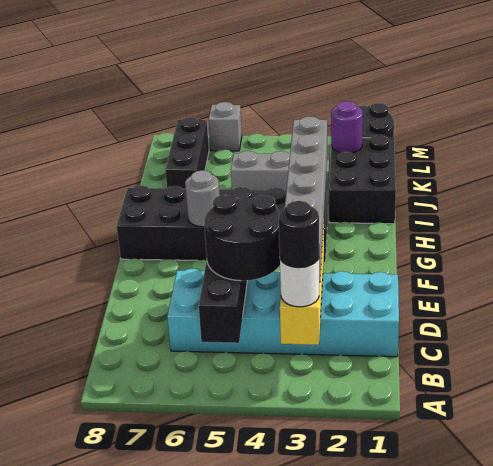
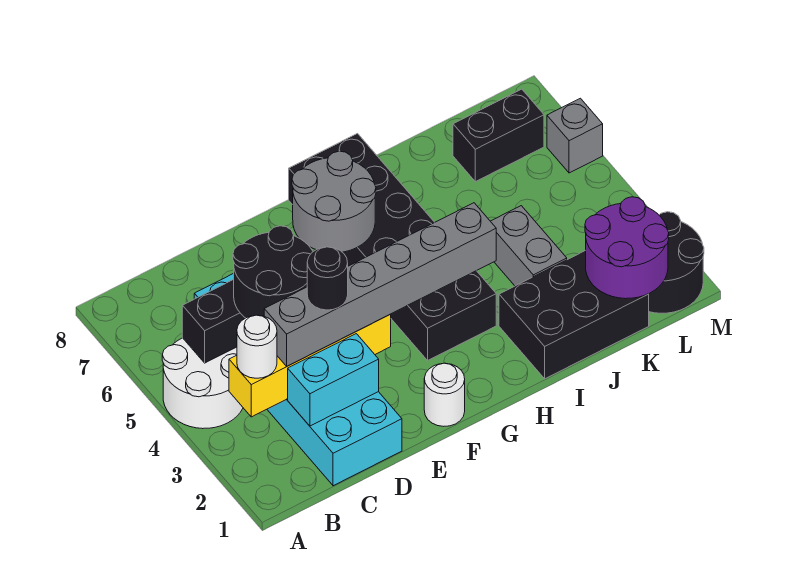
none -> white 2x2 round brick [162,338,243,429]
black 1x1 round brick [279,201,319,268] -> black 1x1 round brick moved to [307,247,348,310]
none -> cyan 1x2 brick [288,334,379,426]
none -> white 1x1 round brick [424,363,465,426]
grey 1x1 round brick [185,170,220,227] -> grey 2x2 round brick [292,151,376,252]
grey 1x3 brick [231,151,329,204] -> grey 1x2 brick [491,206,567,286]
black 1x3 brick [165,117,209,189] -> black 1x2 brick [453,89,544,182]
purple 1x1 round brick [331,101,363,153] -> purple 2x2 round brick [585,197,669,299]

